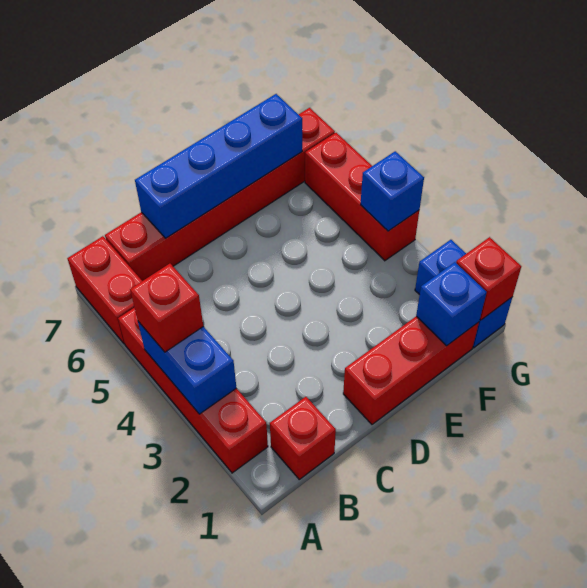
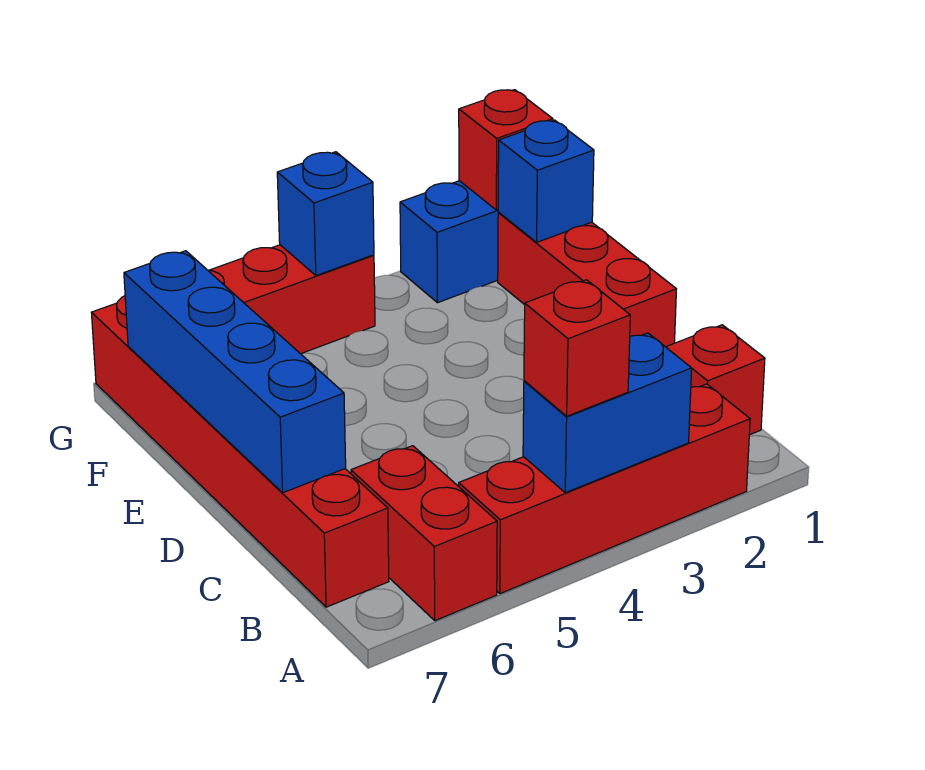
red 1x2 brick [67,236,142,344] -> red 1x2 brick turned to [351,446,497,621]

